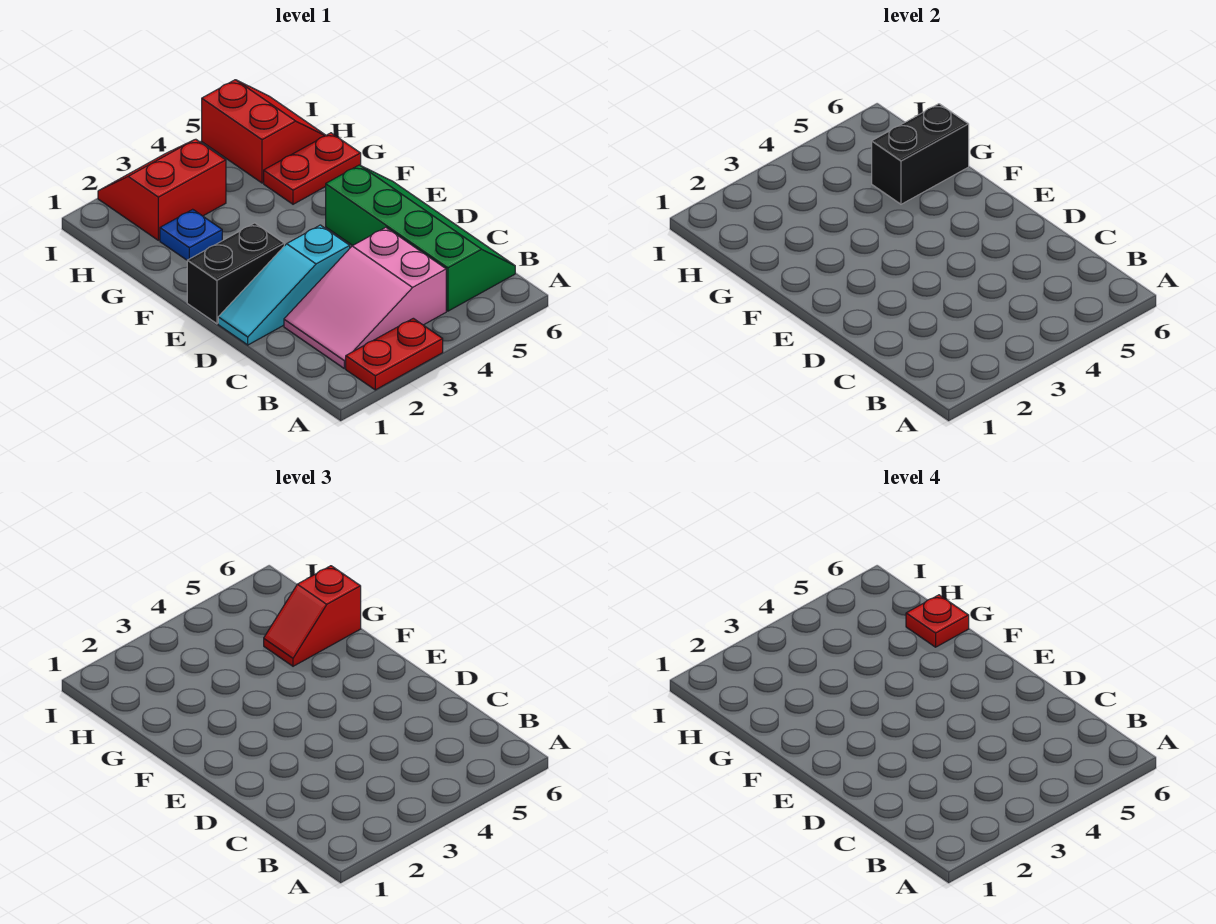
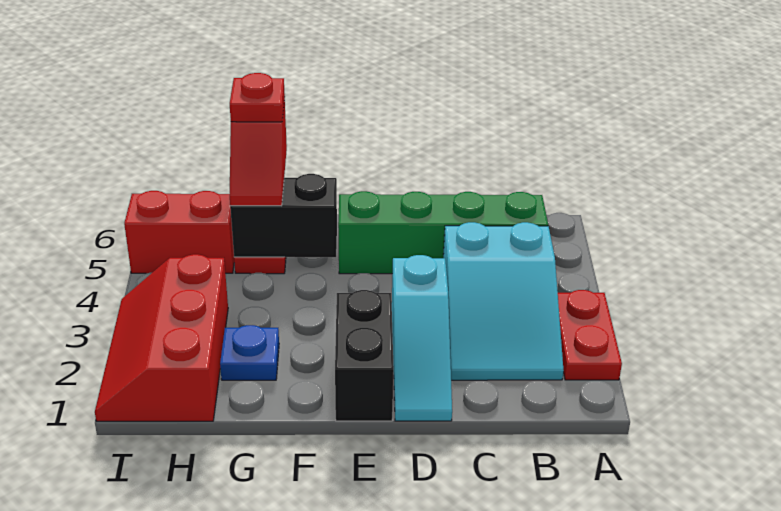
pink 2x3 slope [284,227,446,369] -> cyan 2x3 slope [443,222,564,380]
black 1x2 brick [872,104,969,204] -> black 1x2 brick turned to [230,174,337,257]
red 2x2 slope [98,139,226,240] -> red 2x3 slope [95,254,228,421]

